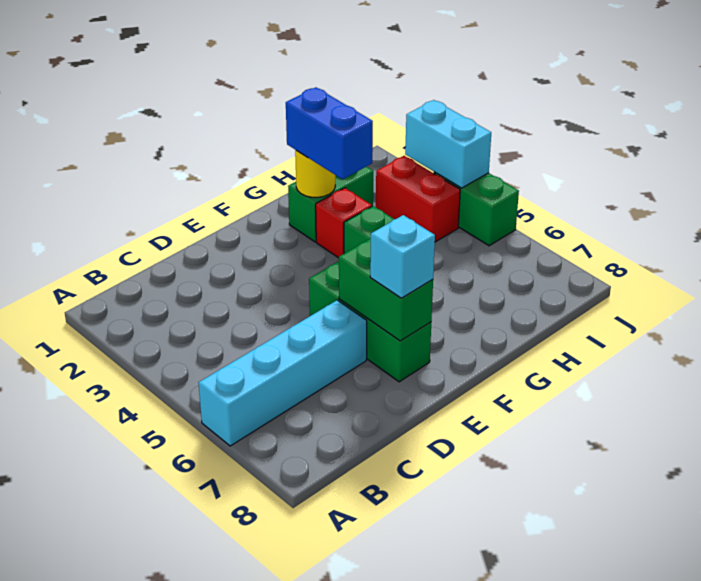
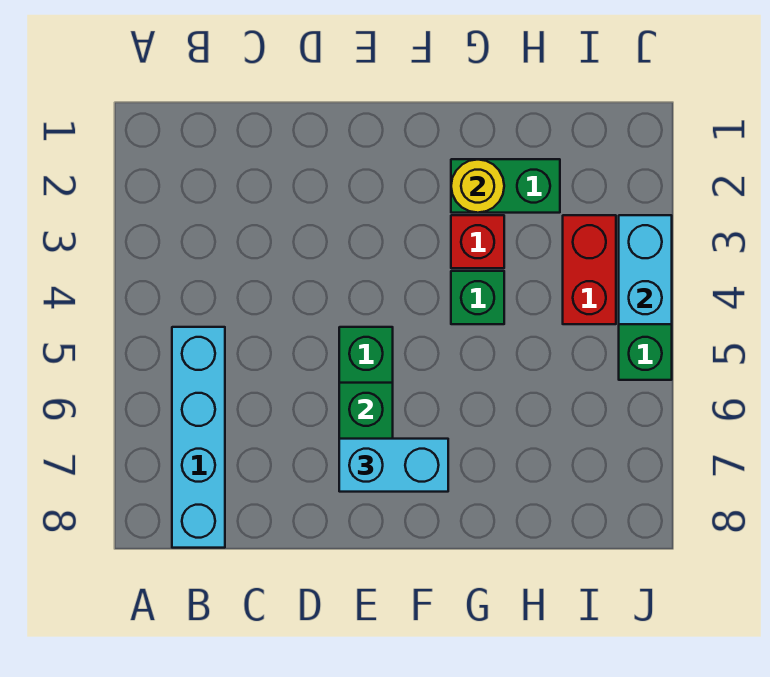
cyan 1x4 brick [199,300,367,446] -> cyan 1x4 brick turned to [172,327,225,548]
cyan 1x1 brick [370,215,435,298] -> cyan 1x2 brick [339,439,448,492]
blue 1x2 brick [286,87,373,179] -> none

